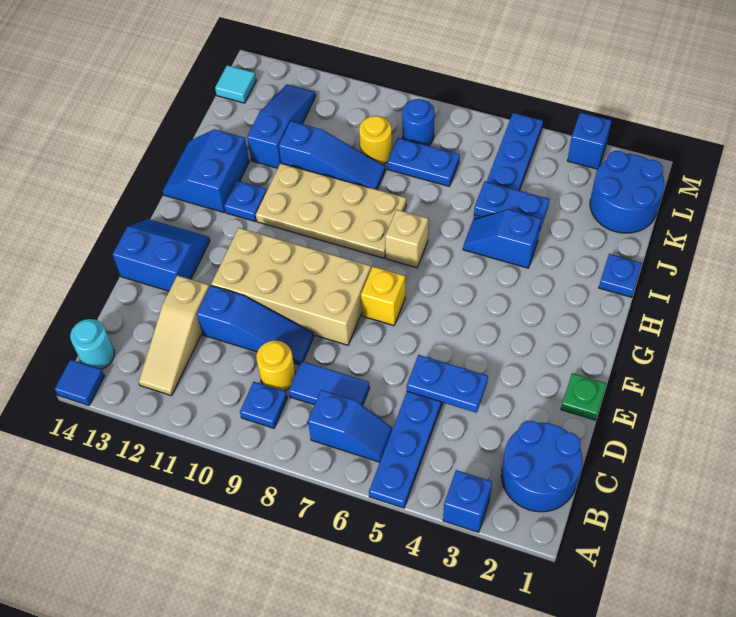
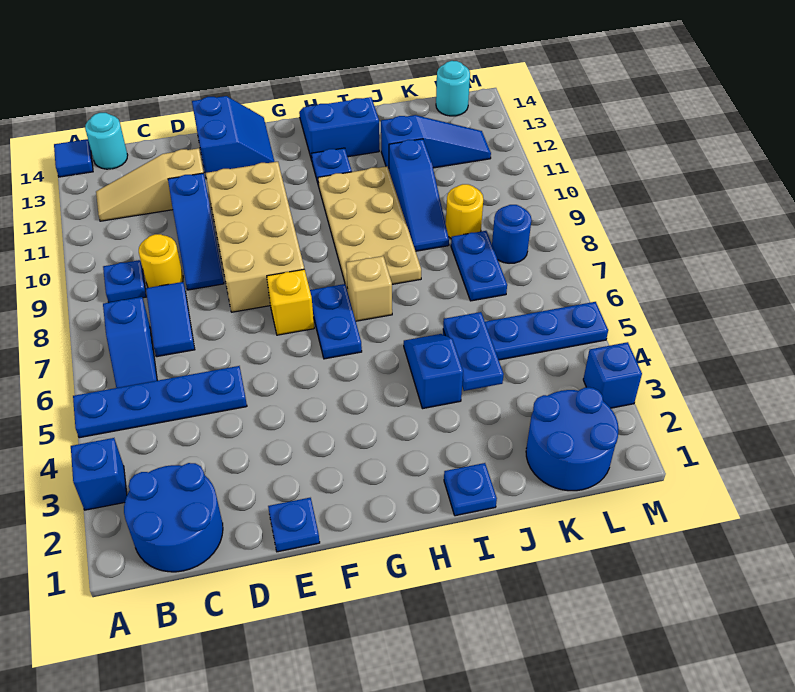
blue 1x2 plate [407,355,488,413] -> blue 1x2 plate moved to [310,284,362,359]
green 1x1 plate [561,373,606,420] -> blue 1x1 plate [268,498,320,552]
cyan 1x1 tile [215,65,256,103] -> cyan 1x1 round brick [436,61,470,116]

